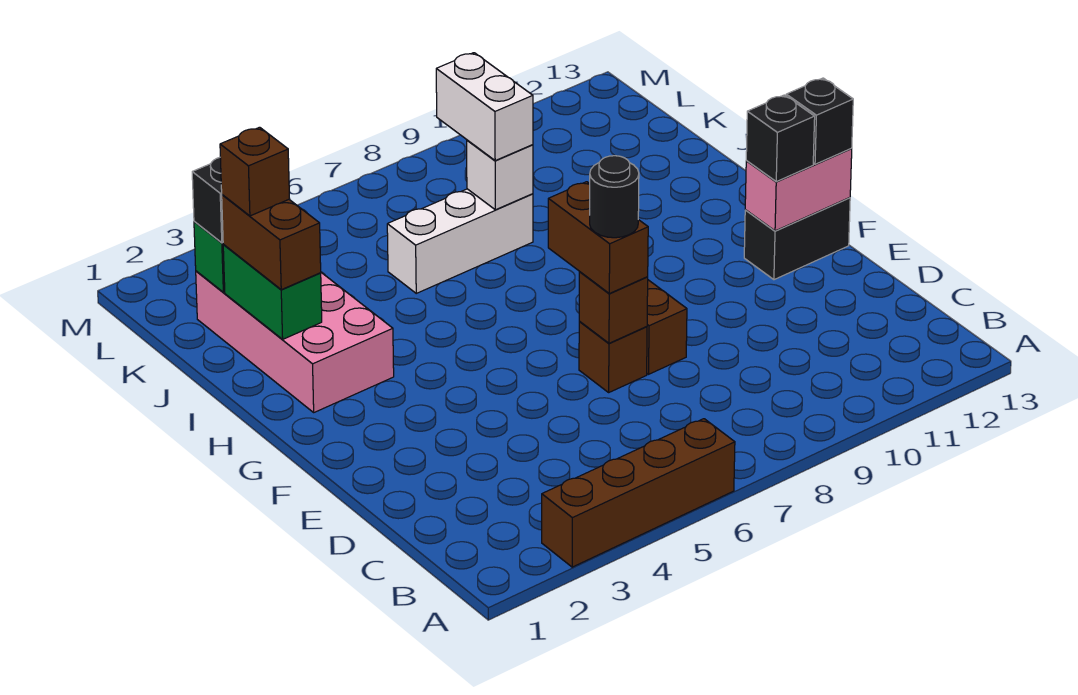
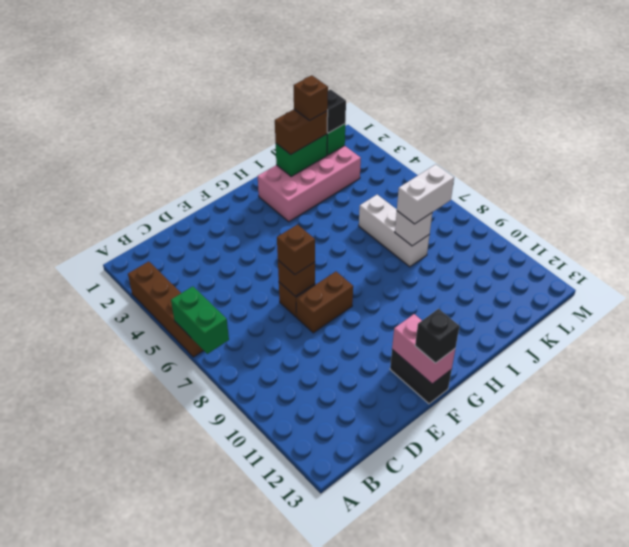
none -> green 1x2 brick [171,286,229,354]
brown 1x2 brick [548,182,648,294] -> brown 1x1 brick [277,225,315,274]
black 1x1 round brick [590,156,639,238] -> none
black 1x1 brick [746,95,815,182] -> none

